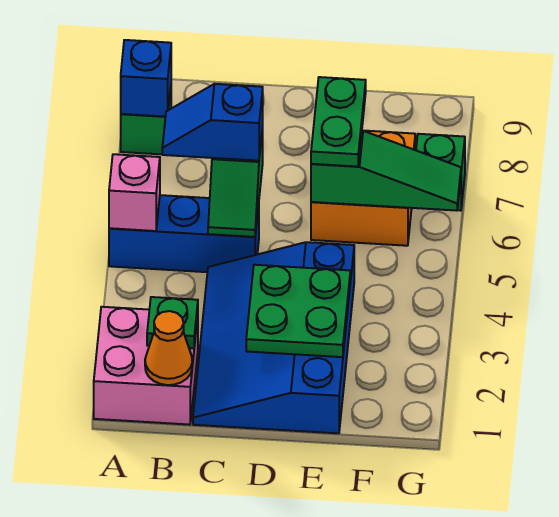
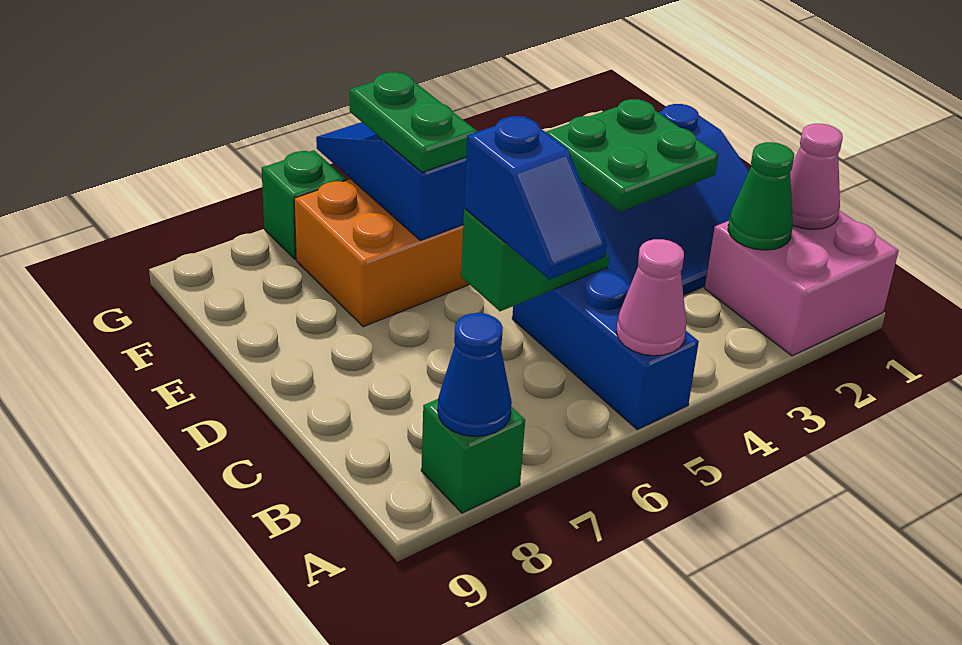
pink 1x1 brick [109,154,160,231] -> pink 1x1 cone [616,239,686,356]
blue 1x1 brick [121,40,171,117] -> blue 1x1 cone [438,313,512,437]
orange 1x1 cone [145,311,192,385] -> pink 1x1 cone [790,124,843,229]
green 1x1 plate [147,297,198,348] -> green 1x1 cone [728,142,794,250]
green 1x3 slope [311,131,461,211] -> blue 1x3 slope [316,122,466,241]
green 1x2 plate [311,77,366,167] -> green 1x2 plate turned to [349,72,477,173]

